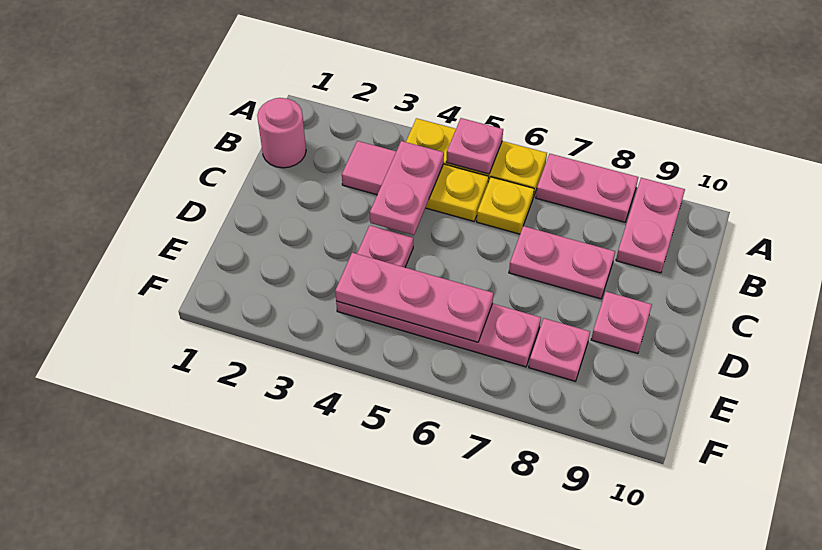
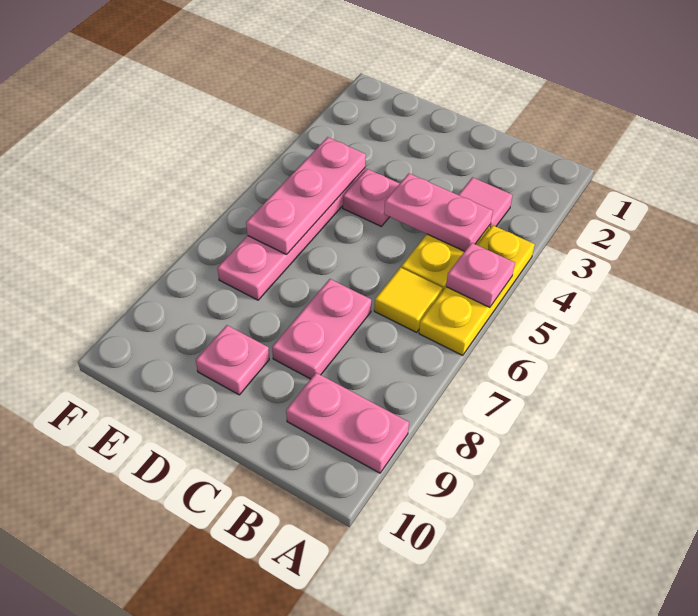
pink 1x2 plate [536,154,638,222] -> none
pink 1x1 round brick [257,98,306,168] -> none
yellow 1x1 plate [477,177,534,234] -> yellow 1x1 tile [374,267,443,332]
pink 1x1 plate [529,318,590,381] -> none

